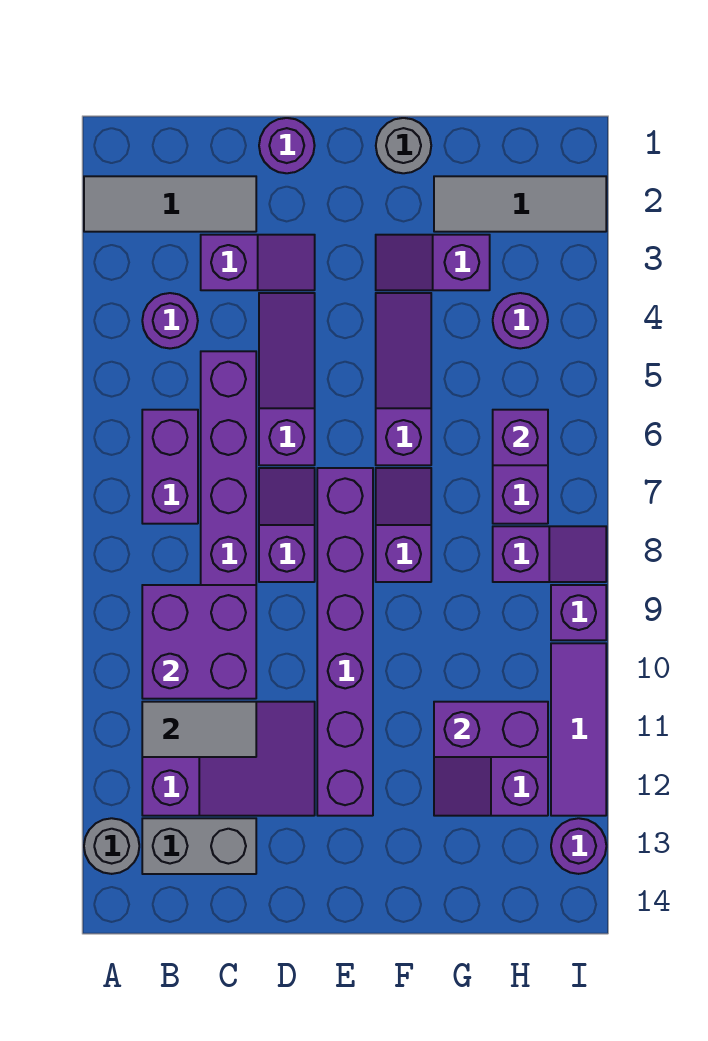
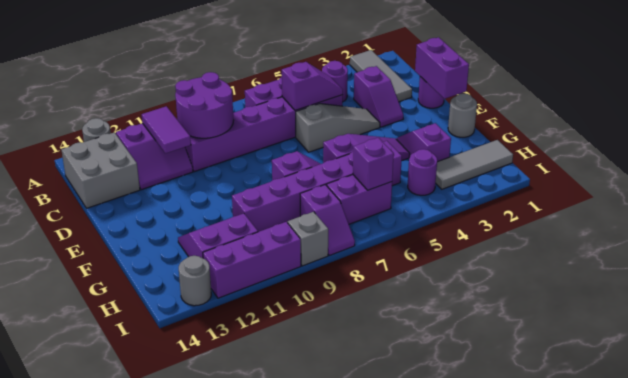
purple 2x2 brick [142,585,256,699] -> purple 2x2 round brick [175,72,234,138]
purple 2x3 slope [142,702,315,816] -> purple 2x2 slope [116,123,193,190]
grey 1x2 tile [142,702,256,757] -> purple 1x2 tile [142,106,191,153]
grey 1x2 brick [142,818,256,874] -> grey 2x2 brick [62,132,140,208]
purple 1x3 slope [259,293,315,465] -> grey 1x3 slope [296,104,380,152]
purple 1x2 slope [259,468,315,582] -> purple 1x2 slope moved to [282,62,343,110]
purple 1x6 brick [317,468,373,816] -> purple 1x6 brick moved to [232,141,402,232]
grey 1x3 tile [434,176,606,232] -> grey 1x3 tile turned to [436,140,513,189]
purple 1x2 brick [434,702,548,757] -> purple 1x2 brick moved to [415,37,469,99]
purple 1x1 brick [551,585,606,640] -> grey 1x1 brick [288,212,328,266]
purple 1x3 tile [551,643,606,816] -> purple 1x3 brick [203,222,301,298]
purple 1x1 round brick [551,818,606,874] -> grey 1x1 round brick [179,256,211,306]

